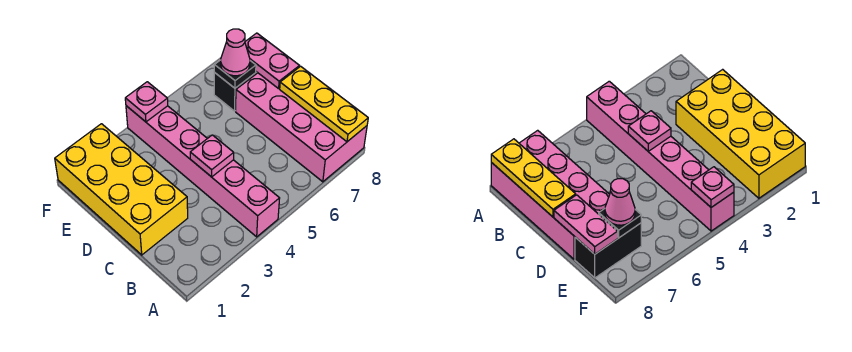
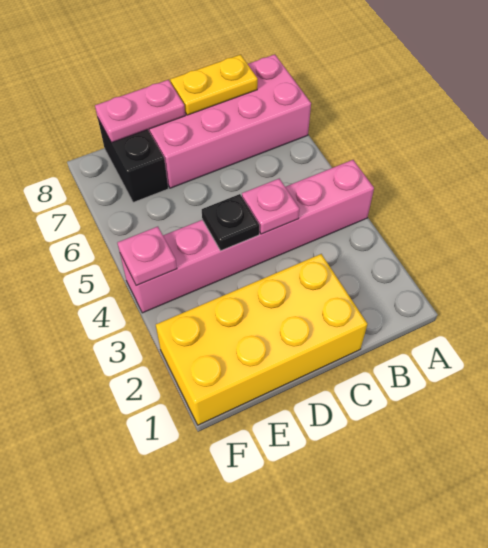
yellow 1x3 plate [280,66,368,142] -> yellow 1x2 plate [170,55,258,115]
black 1x1 plate [214,60,256,88] -> black 1x1 plate moved to [202,194,259,251]
pink 1x1 cone [221,29,250,76] -> none

